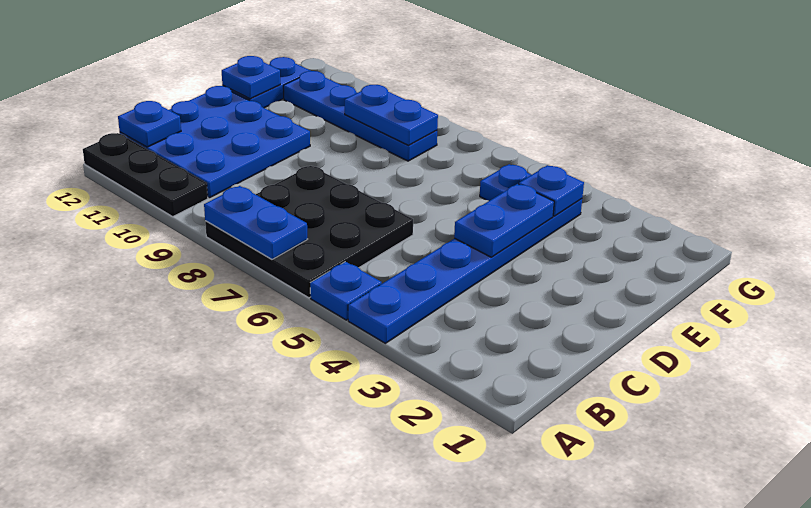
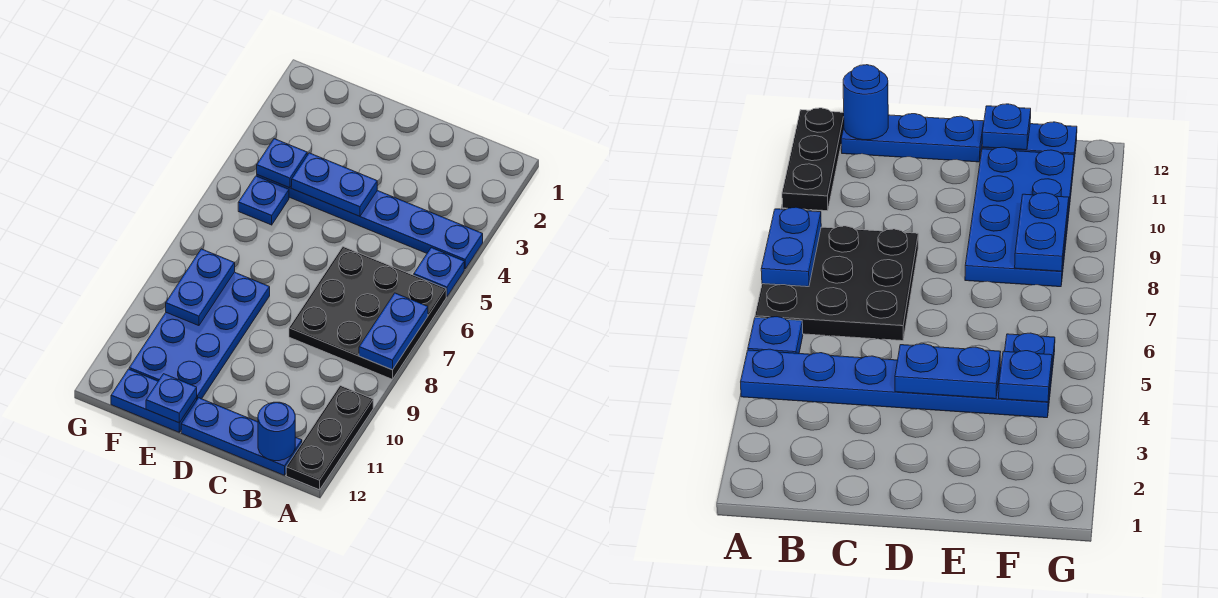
blue 3x3 plate [120,86,310,198] -> blue 1x3 plate [181,398,302,475]
blue 1x1 plate [118,101,181,147] -> blue 1x1 round brick [258,402,295,461]
blue 1x4 plate [283,71,437,161] -> blue 2x4 plate [129,272,270,399]

